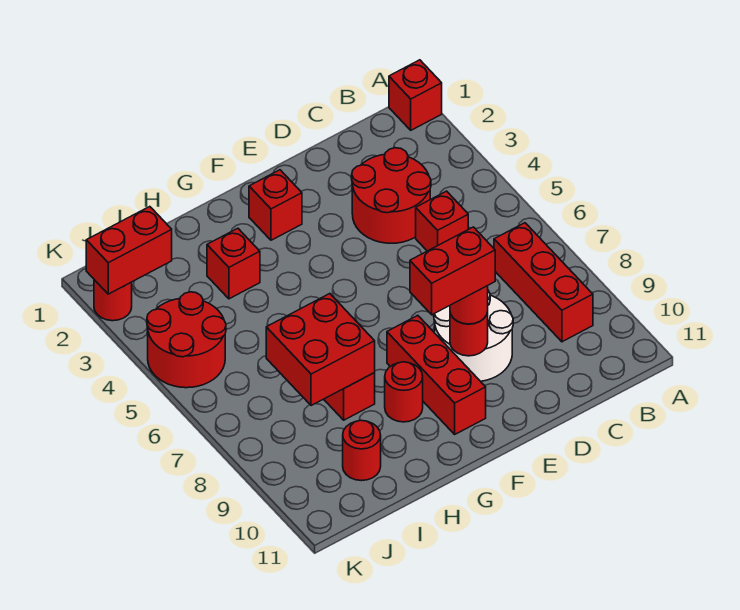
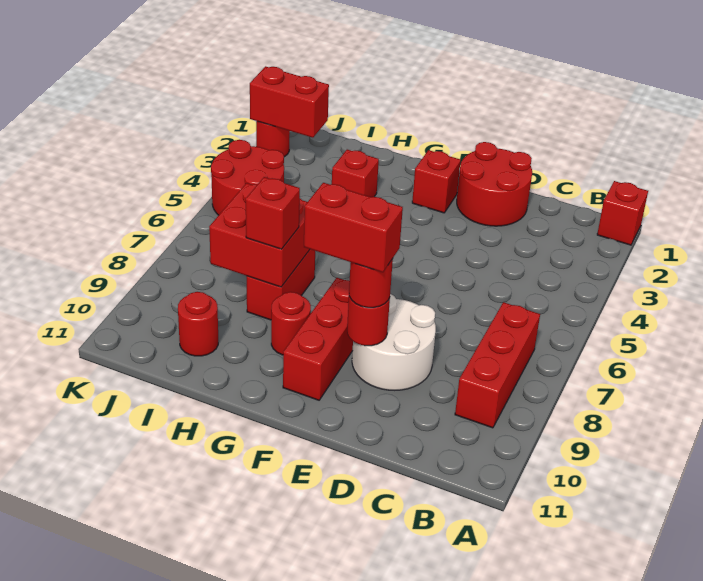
red 2x2 round brick [352,148,431,243] -> red 2x2 round brick moved to [457,142,532,226]
red 1x1 brick [416,191,468,251] -> red 1x1 brick moved to [246,177,300,249]

